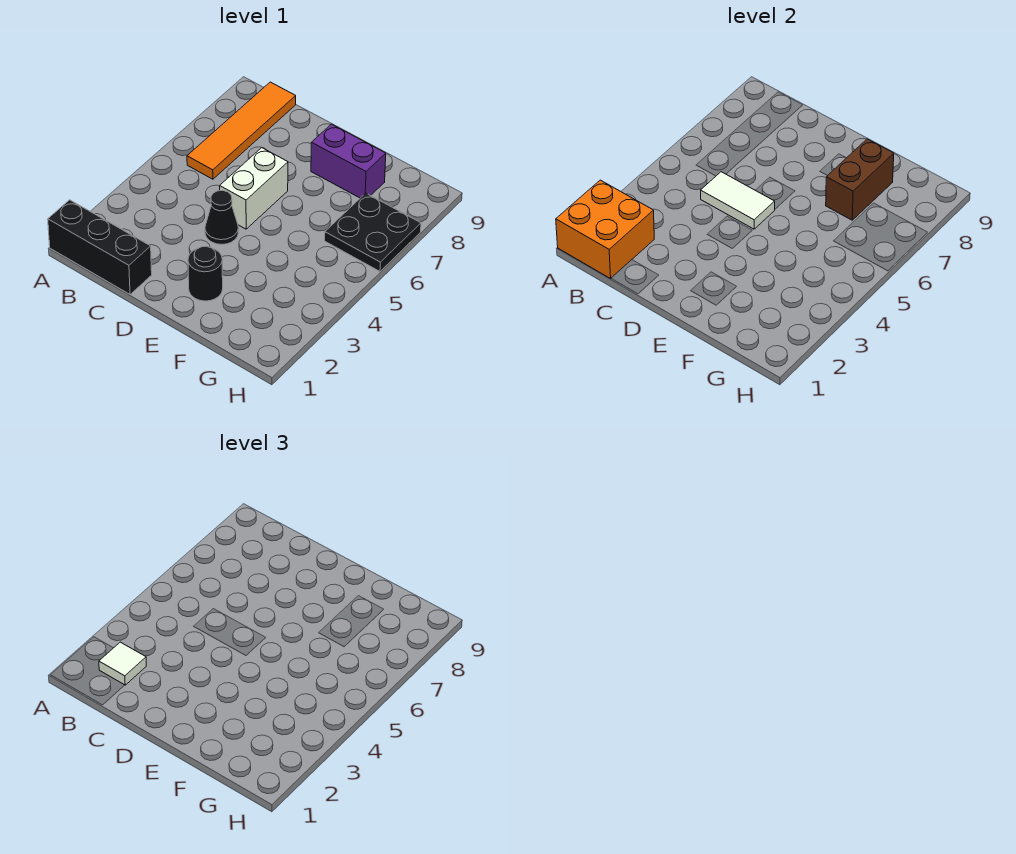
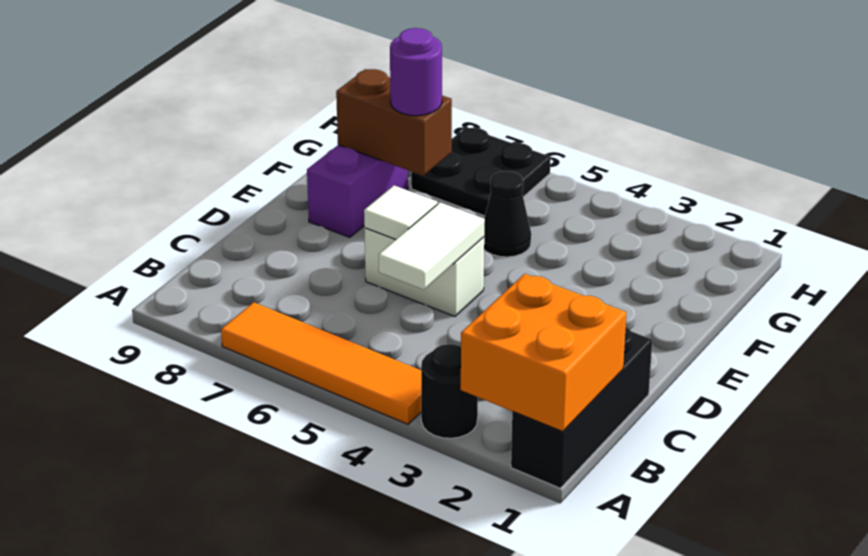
white 1x1 tile [99,642,146,685] -> white 1x1 tile moved to [364,185,438,239]
orange 1x4 tile [187,82,296,179] -> orange 1x4 tile moved to [221,302,421,424]
black 1x1 cone [205,190,238,244] -> black 1x1 cone moved to [484,171,531,257]
black 1x1 round brick [188,246,223,301] -> black 1x1 round brick moved to [421,344,478,438]
none -> purple 1x1 round brick [390,28,442,116]

